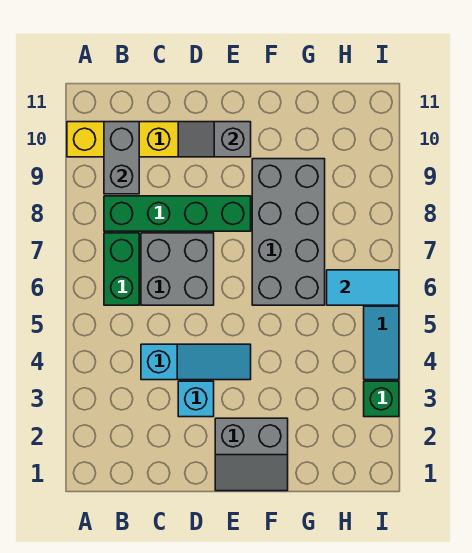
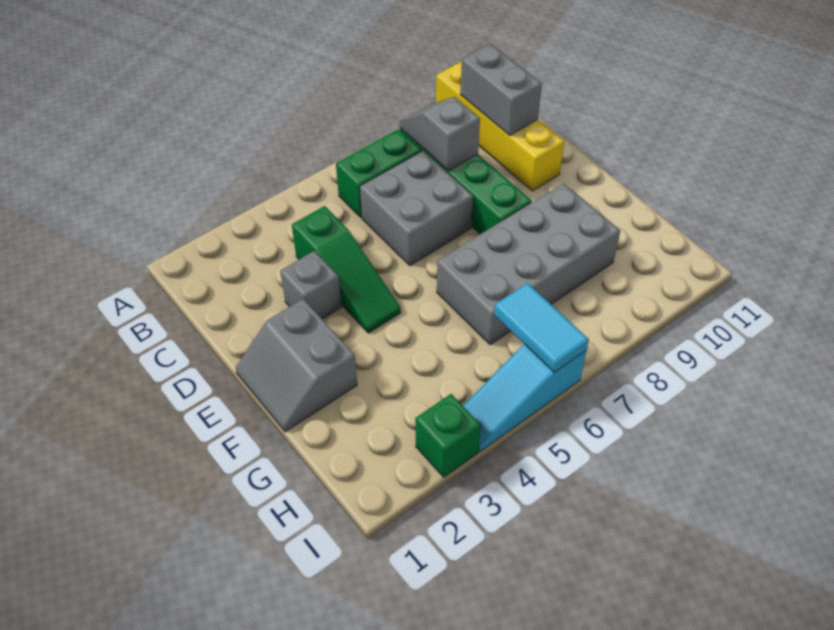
grey 1x2 brick [104,122,139,194] -> grey 1x2 brick turned to [460,44,542,135]
cyan 1x3 slope [141,344,251,380] -> green 1x3 slope [292,206,401,333]
cyan 1x1 brick [178,381,214,417] -> grey 1x1 brick [280,251,341,319]
grey 1x2 slope [178,122,251,157] -> grey 1x2 slope moved to [400,97,480,171]

